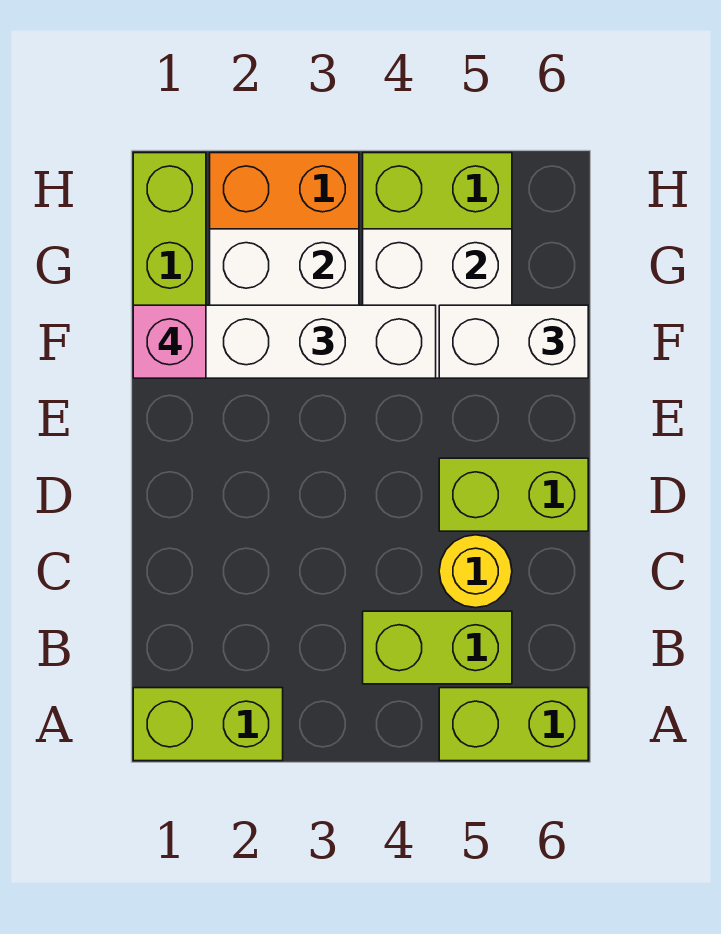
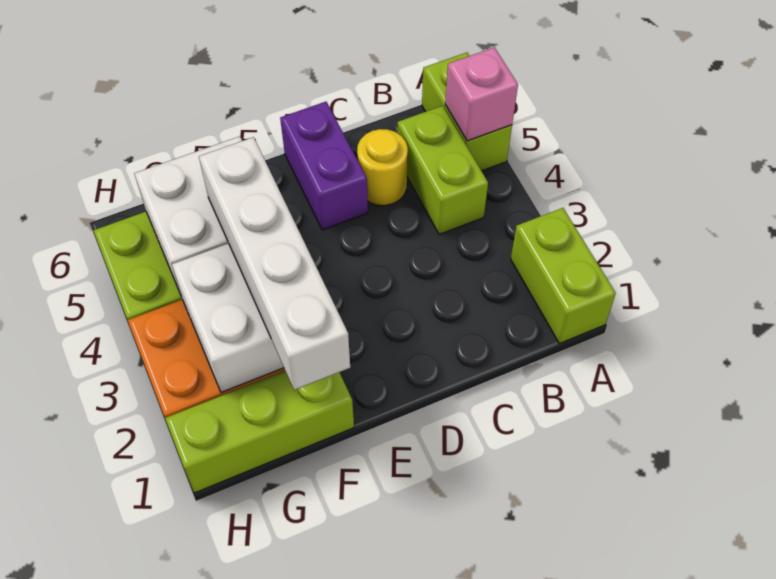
lime 1x2 brick [439,458,588,531] -> purple 1x2 brick [280,102,368,230]
pink 1x1 brick [133,305,206,378] -> pink 1x1 brick moved to [445,47,518,141]
white 1x2 brick [439,305,588,378] -> none

